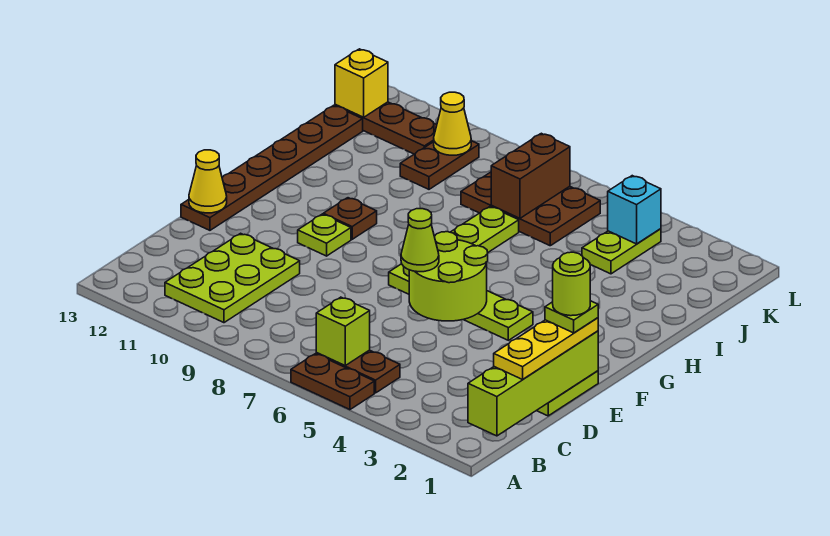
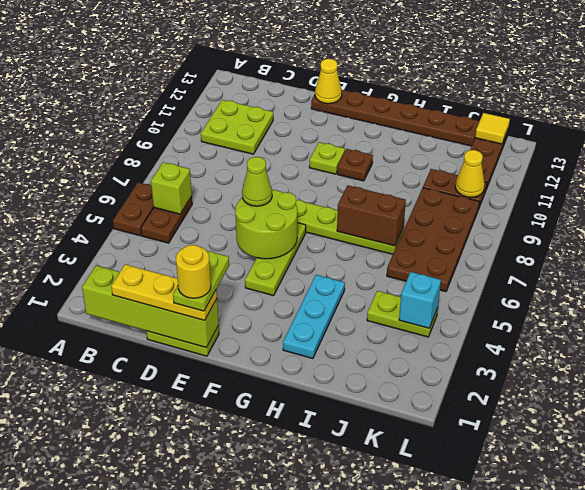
lime 2x3 plate [165,233,300,323] -> lime 2x2 plate [201,100,273,154]
lime 1x1 plate [545,301,598,333] -> lime 1x2 plate [173,251,229,311]
lime 1x1 round brick [553,252,590,316] -> yellow 1x1 round brick [176,245,211,298]
none -> cyan 1x3 plate [283,275,345,359]
brown 2x3 plate [461,172,600,246] -> brown 2x4 plate [387,188,480,292]
brown 1x2 brick [491,133,570,218] -> brown 1x2 brick moved to [337,185,406,246]
yellow 1x1 brick [335,49,388,117] -> yellow 1x1 tile [475,113,510,144]

